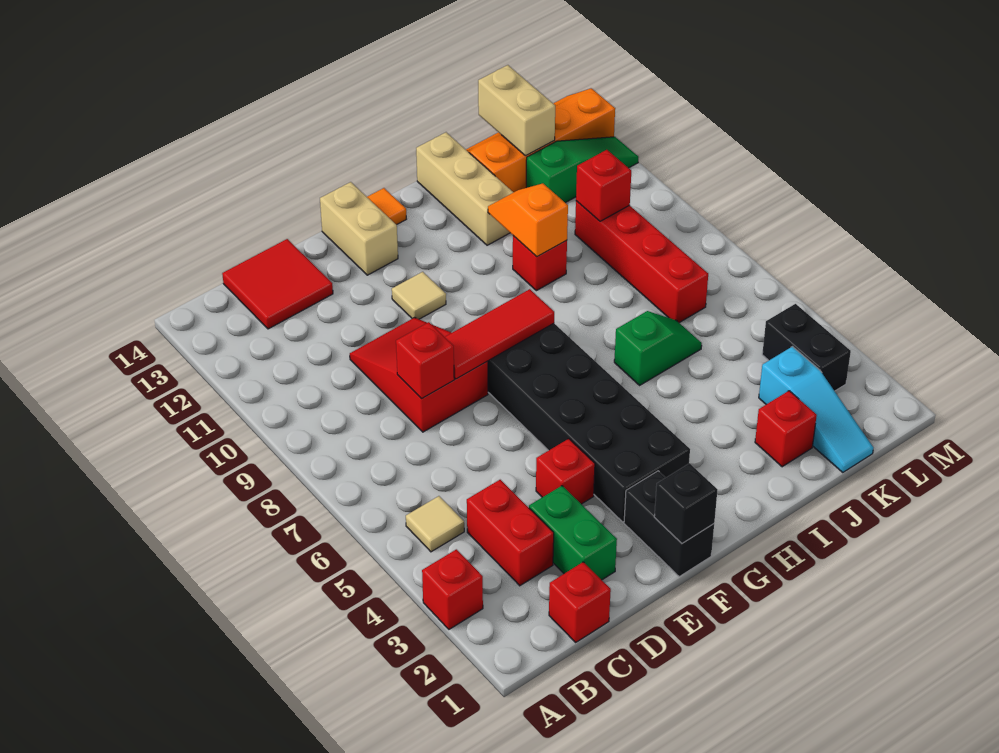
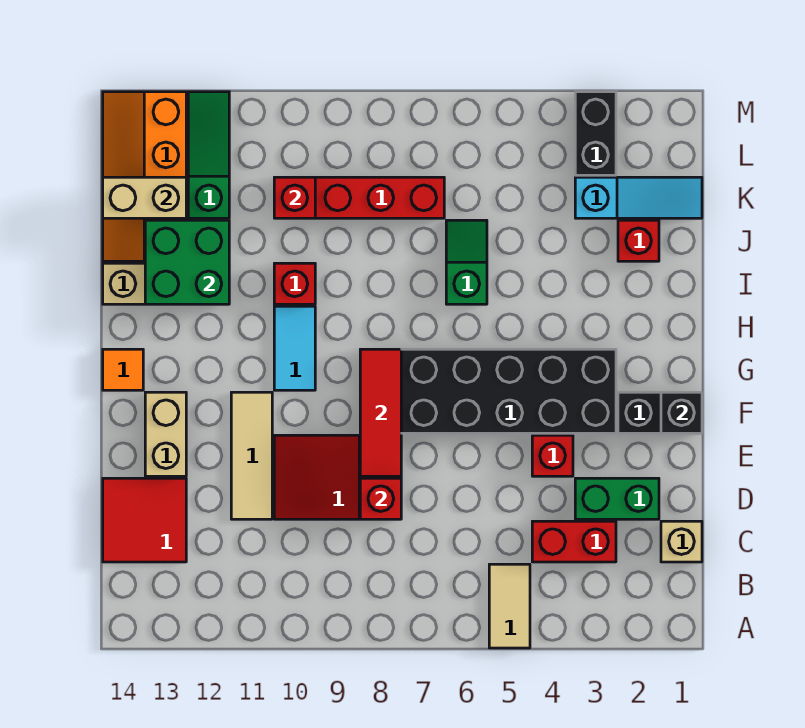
red 1x1 brick [422,549,483,629] -> none
tan 1x1 tile [406,496,464,552] -> tan 1x2 tile [489,564,530,648]
red 1x1 brick [549,562,611,642] -> tan 1x1 brick [661,521,702,562]
tan 1x1 tile [392,272,446,319] -> tan 1x3 tile [231,392,272,519]
tan 1x2 brick [320,182,398,275] -> tan 1x2 brick turned to [145,392,186,476]
none -> cyan 1x2 tile [274,306,315,390]
orange 1x2 slope [488,183,568,257] -> none
none -> green 2x2 brick [145,220,229,304]
black 1x2 brick [762,304,851,391] -> black 1x2 brick turned to [575,92,616,175]

